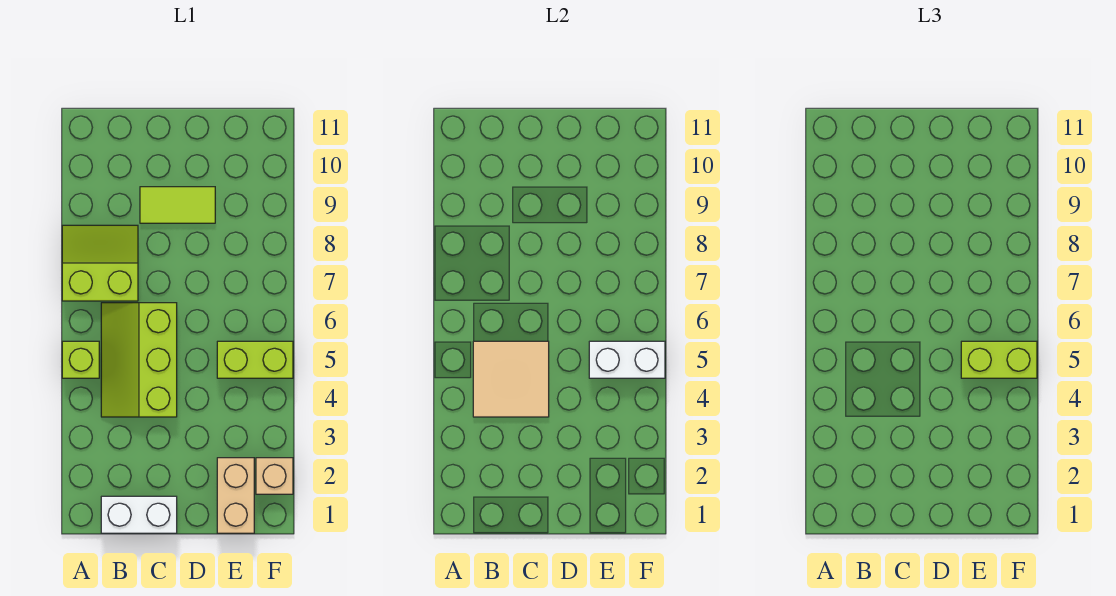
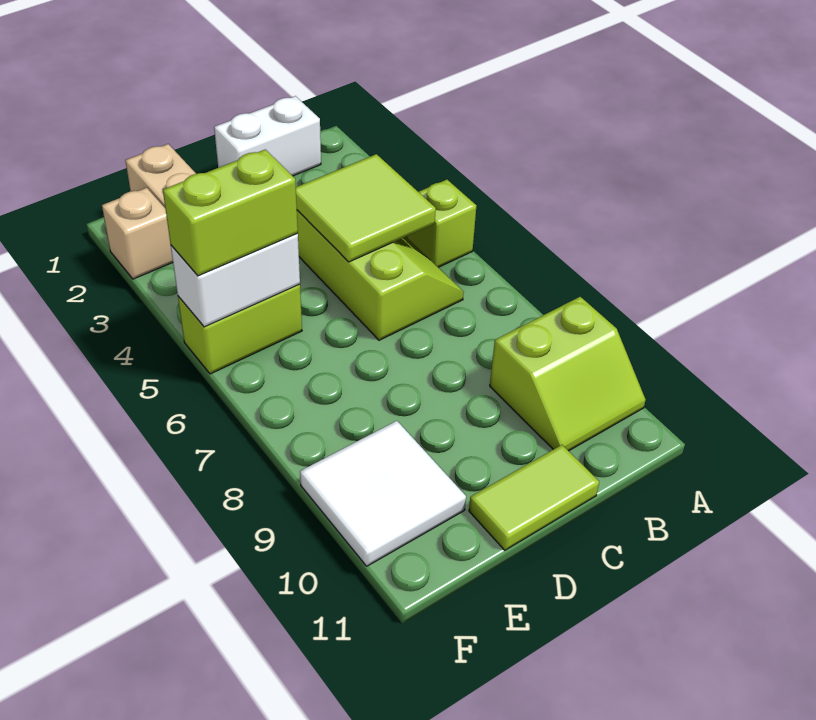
lime 2x2 slope [62,225,138,301] -> lime 2x2 slope moved to [490,297,646,451]
tan 2x2 tile [473,341,549,417] -> lime 2x2 tile [296,154,436,262]
lime 1x2 tile [140,187,215,223] -> lime 1x2 tile moved to [469,445,599,550]
none -> white 2x2 tile [300,421,466,566]

